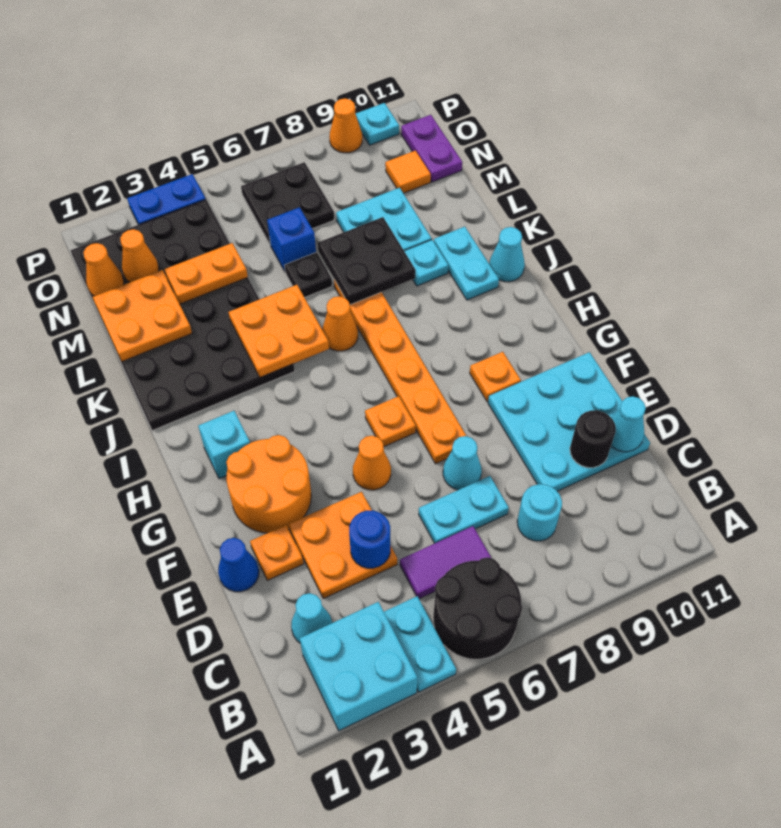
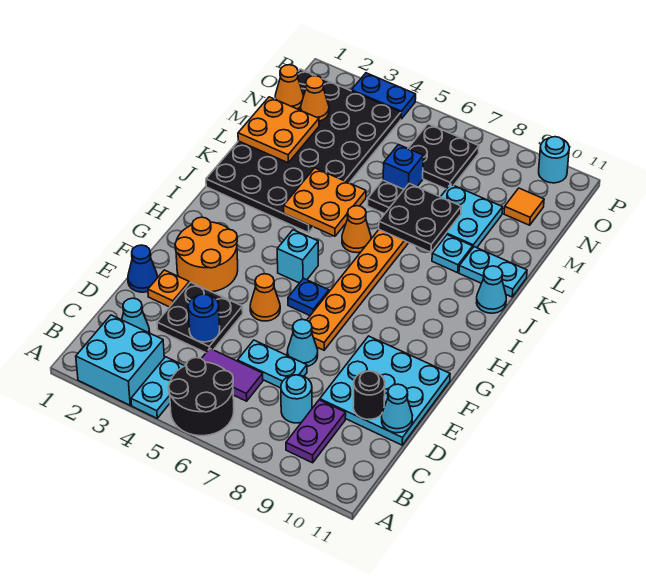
orange 2x2 plate [288,492,397,599] -> black 2x2 plate [157,282,243,353]
orange 1x1 plate [365,396,416,447] -> blue 1x1 plate [288,278,329,315]
orange 1x1 plate [470,352,521,402] -> none
cyan 1x1 brick [198,411,250,479] -> cyan 1x1 brick moved to [277,230,318,283]
cyan 1x2 plate [434,227,499,300] -> cyan 1x2 plate turned to [459,247,527,297]
orange 1x2 plate [164,243,248,304] -> none
purple 1x2 plate [401,115,462,182] -> purple 1x2 plate moved to [286,400,346,463]
orange 1x1 cone [329,98,362,153] -> none
cyan 1x1 plate [356,103,399,145] -> cyan 1x1 round brick [539,137,569,183]

